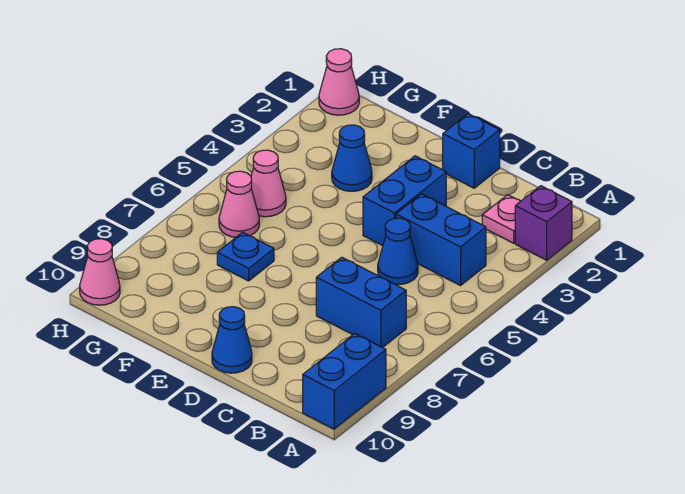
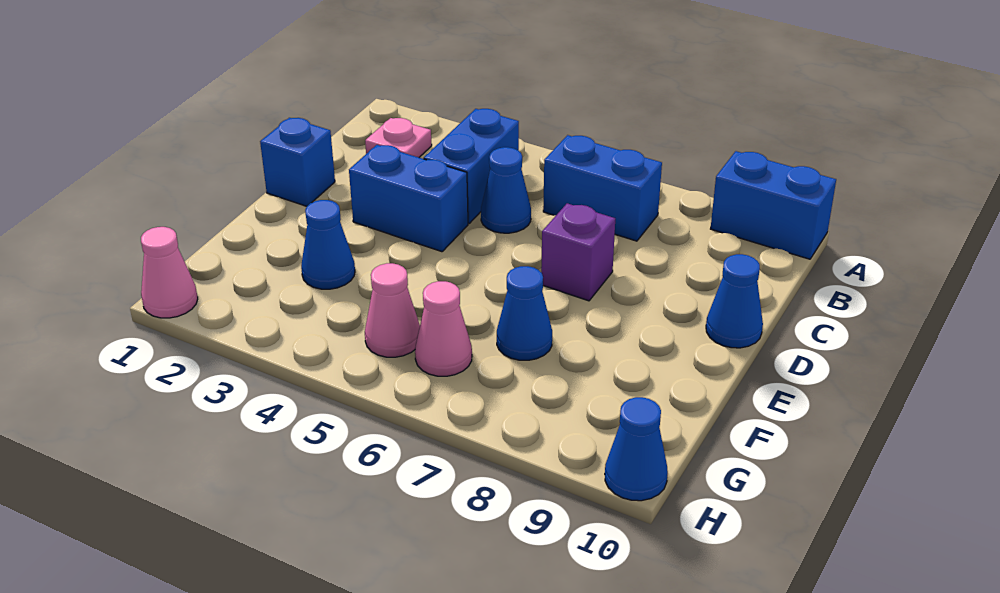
purple 1x1 brick [515,186,572,260] -> purple 1x1 brick moved to [541,203,615,301]
blue 1x2 brick [316,257,406,348] -> blue 1x2 brick turned to [543,135,662,241]
blue 1x1 plate [217,232,274,281] -> blue 1x1 cone [497,266,552,360]
pink 1x1 cone [80,239,120,305] -> blue 1x1 cone [605,397,668,501]

